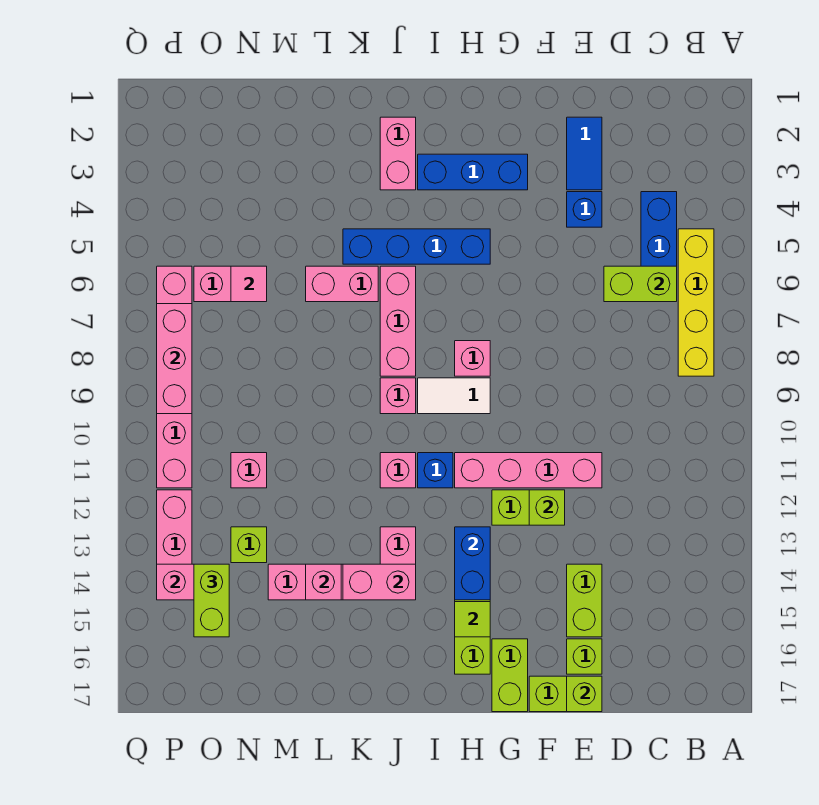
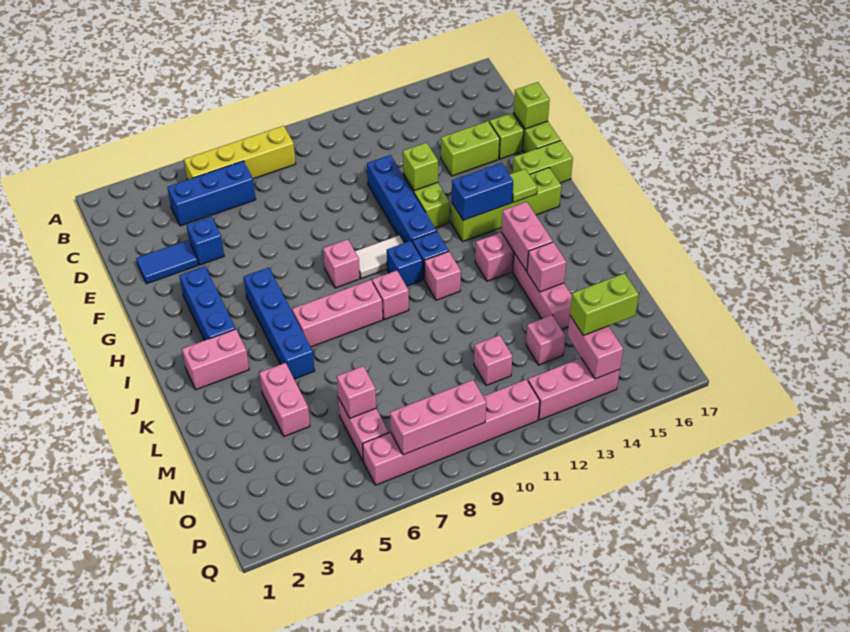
lime 1x2 brick [604,266,677,302] -> none
pink 1x4 brick [455,453,602,488] -> blue 1x4 brick [367,155,436,243]
white 1x2 tile [418,378,490,414] -> white 1x2 tile turned to [355,235,404,279]
none -> blue 1x1 brick [387,241,423,286]
pink 1x2 brick [306,266,378,302] -> pink 1x2 brick moved to [259,363,310,436]
pink 1x1 tile [231,266,267,302] -> pink 1x1 brick [337,366,376,418]
lime 1x1 brick [231,527,267,563] -> pink 1x1 brick [526,315,565,365]

